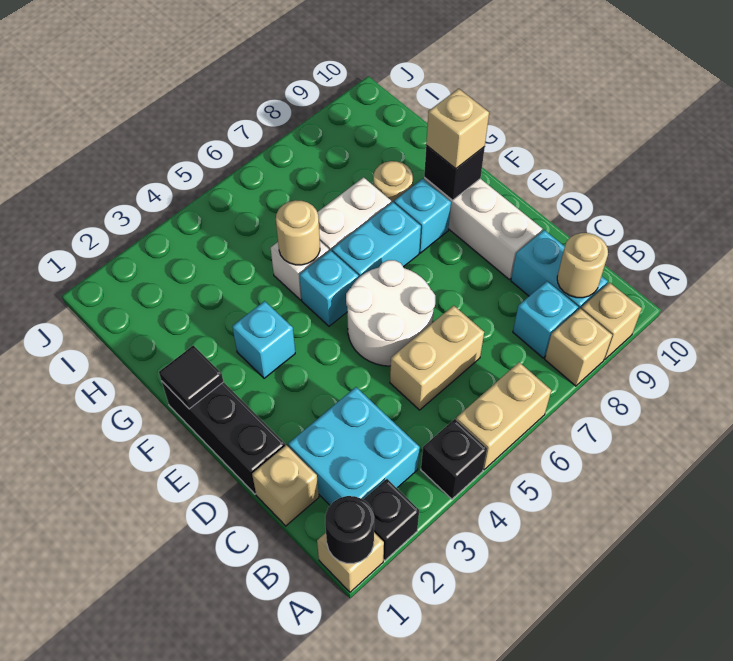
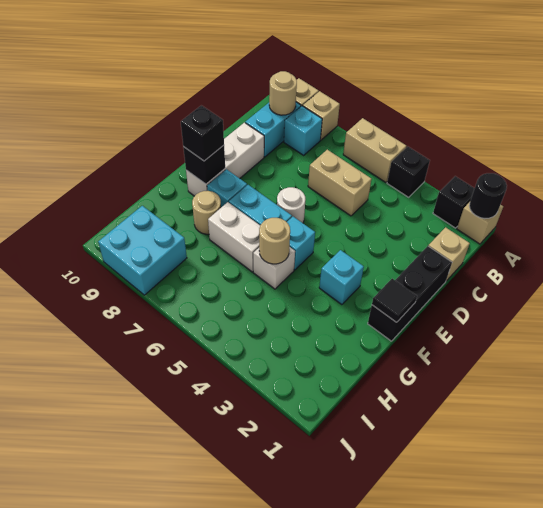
cyan 2x2 brick [288,387,420,505] -> cyan 2x2 brick moved to [98,206,187,295]
white 2x2 round brick [346,260,435,366] -> white 1x1 round brick [277,187,306,223]
tan 1x1 brick [426,89,489,169] -> black 1x1 brick [181,105,224,161]

